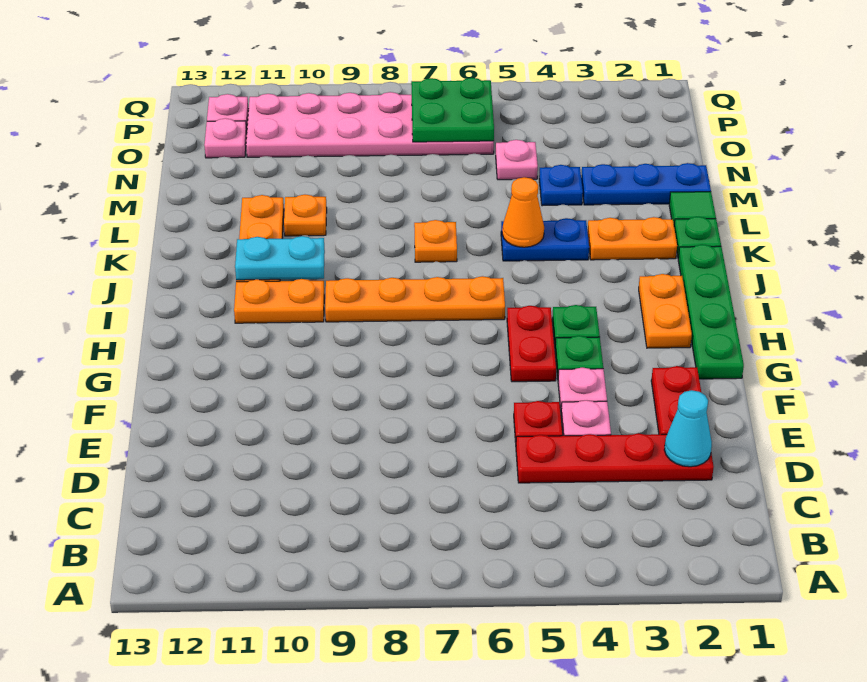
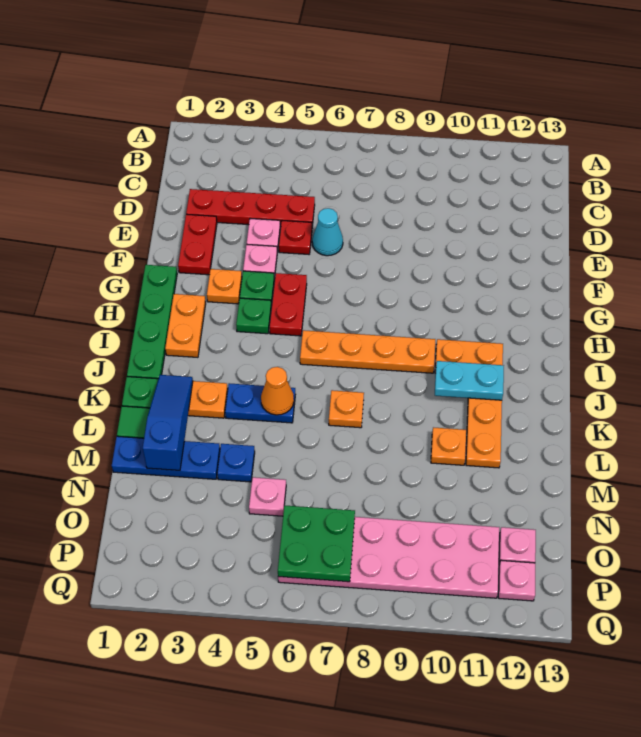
cyan 1x1 cone [664,390,712,467] -> cyan 1x1 cone moved to [312,208,343,256]
none -> orange 1x1 plate [207,269,242,304]
none -> blue 1x3 slope [143,375,193,470]

